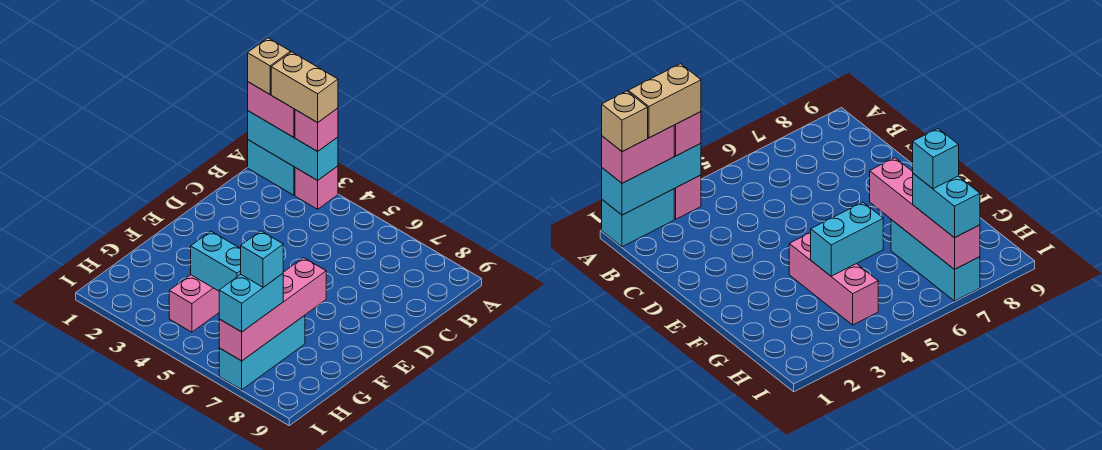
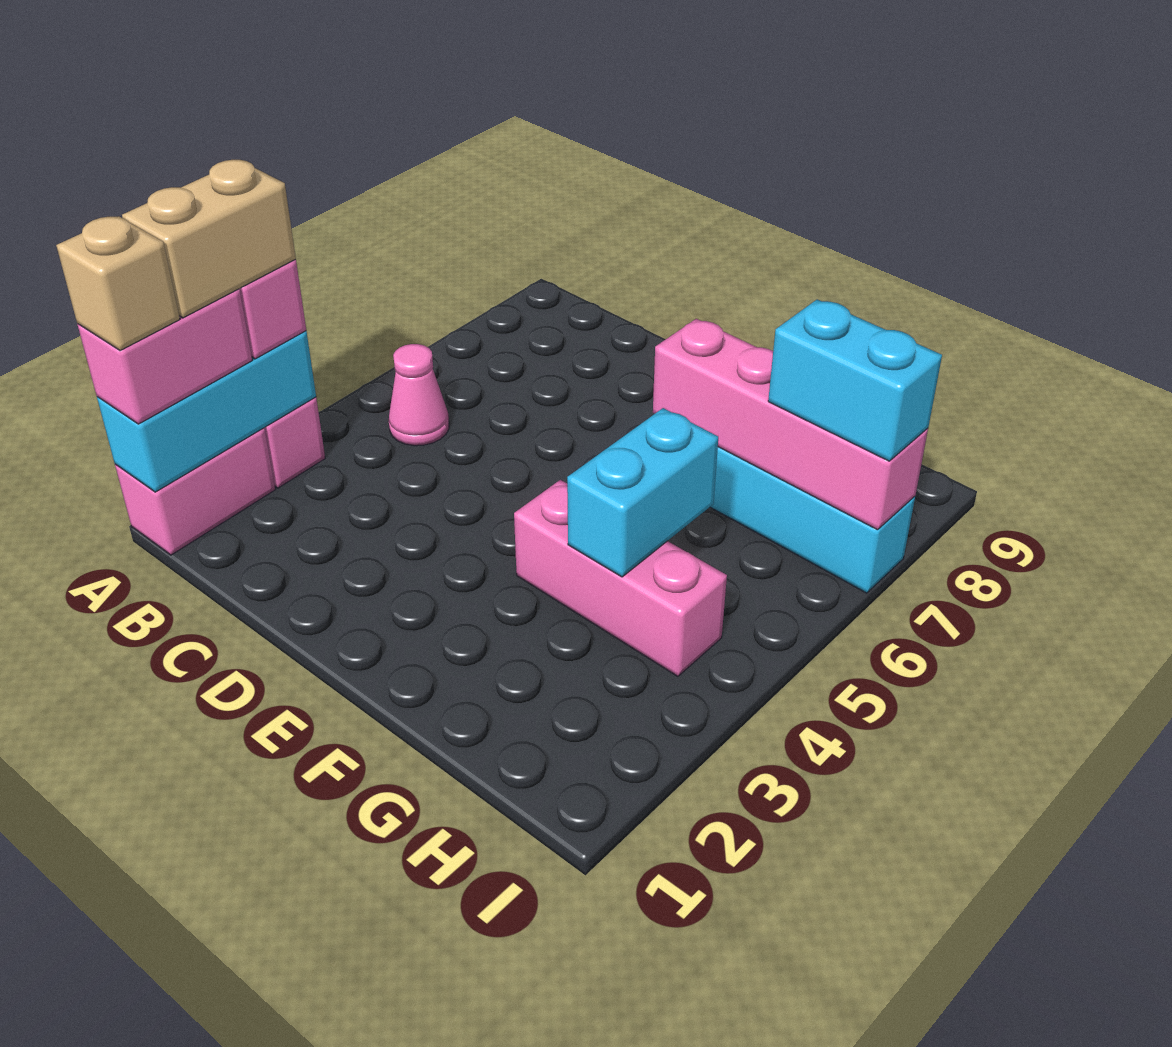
cyan 1x2 brick [248,140,295,195] -> pink 1x2 brick [115,428,275,555]
none -> pink 1x1 cone [389,344,449,446]
cyan 1x1 brick [240,231,283,287] -> none

